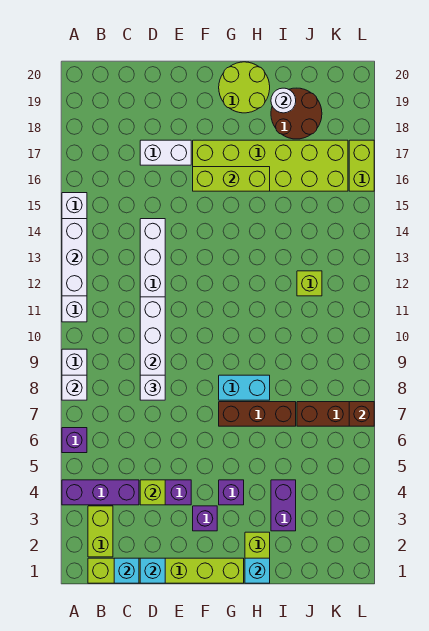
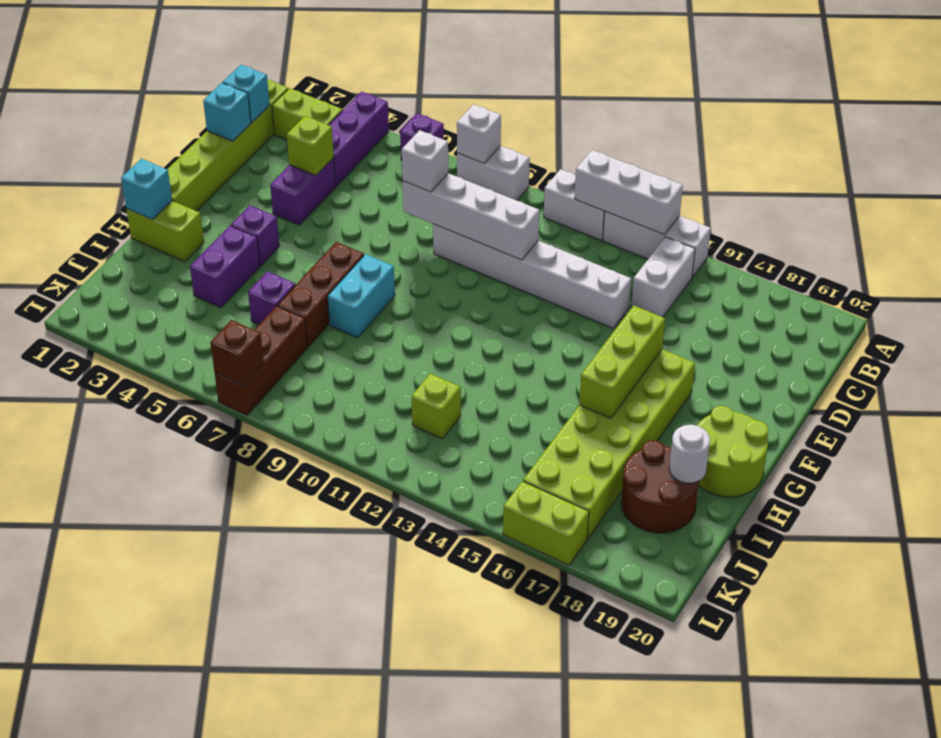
white 1x2 brick [140,140,191,165] -> white 1x2 brick moved to [631,237,695,317]
purple 1x1 brick [193,506,217,531] -> purple 1x1 brick moved to [248,271,295,325]
purple 1x2 brick [271,480,296,531] -> purple 1x2 brick turned to [190,226,260,308]

